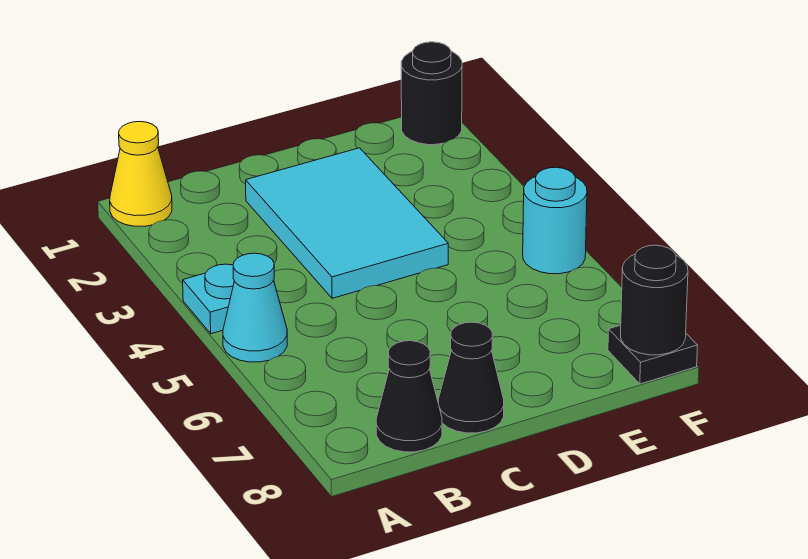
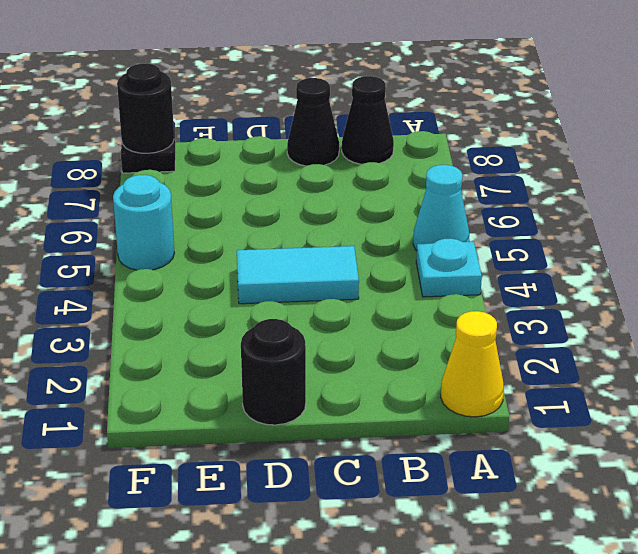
cyan 2x3 tile [246,148,448,298] -> cyan 1x2 tile [237,246,359,304]
black 1x1 round brick [401,42,462,145] -> black 1x1 round brick moved to [241,319,306,425]

